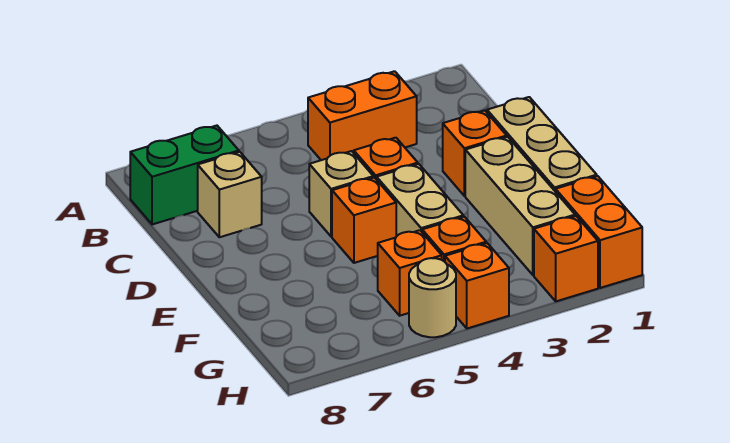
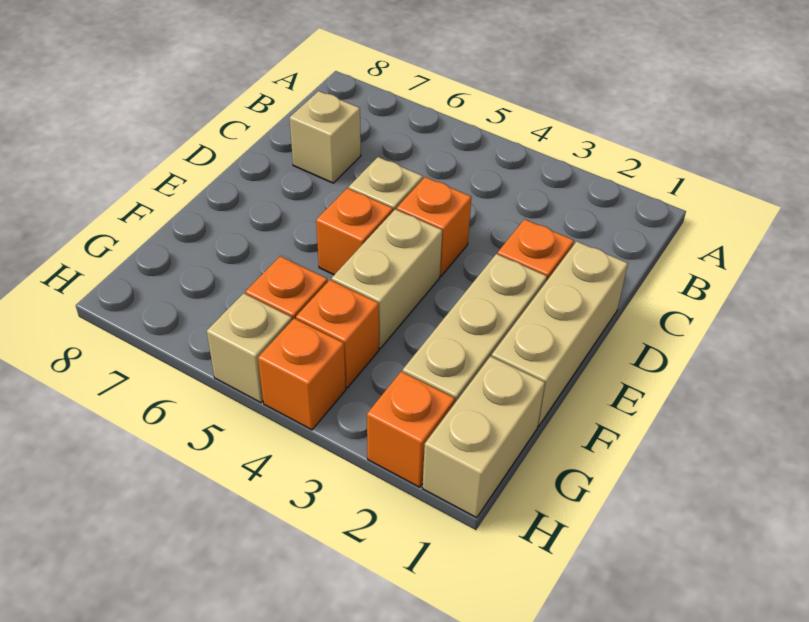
orange 1x2 brick [308,71,417,160] -> none
green 1x2 brick [130,126,239,225] -> none
orange 1x2 brick [556,176,642,288] -> tan 1x2 brick [422,356,545,518]
tan 1x1 round brick [409,258,456,337] -> tan 1x1 brick [207,293,292,403]

